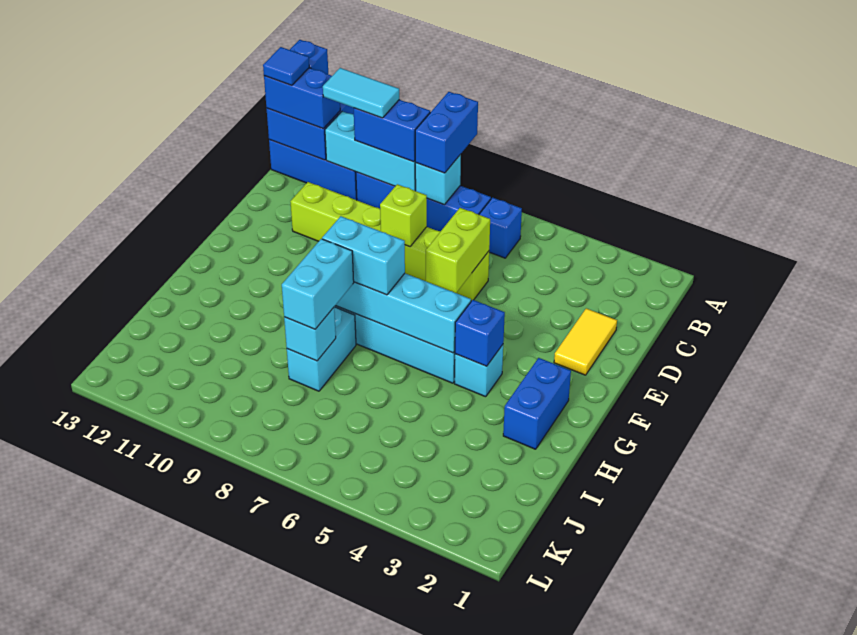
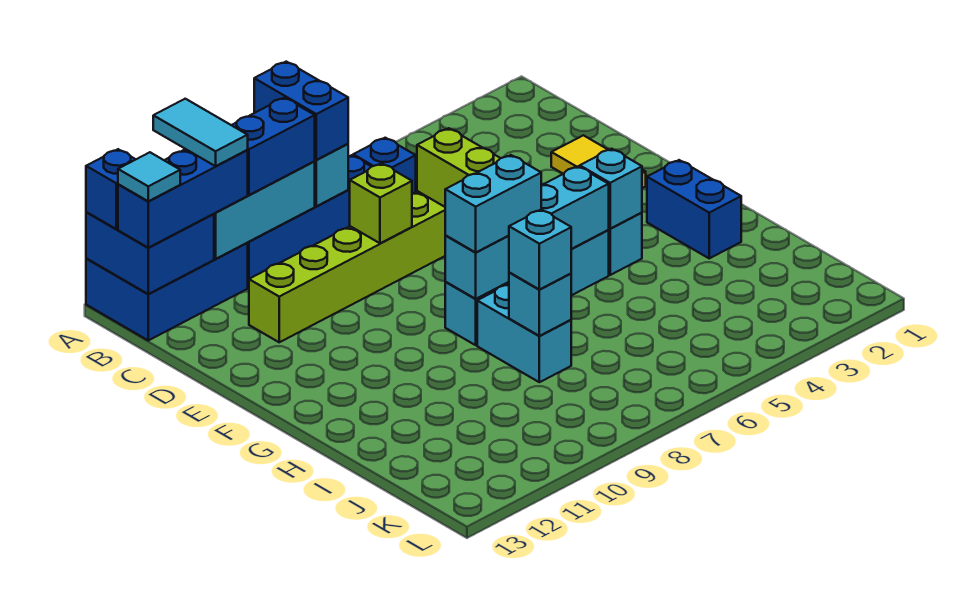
cyan 1x2 tile [323,68,399,118] -> cyan 1x2 tile turned to [153,99,248,166]
blue 1x2 brick [264,68,340,129] -> blue 1x3 brick [118,149,248,248]
blue 1x1 tile [263,47,309,85] -> cyan 1x1 tile [118,152,180,201]
blue 1x1 brick [455,300,505,366] -> cyan 1x1 brick [580,149,642,229]
cyan 1x2 brick [282,239,354,329] -> cyan 1x1 brick [509,210,571,290]

